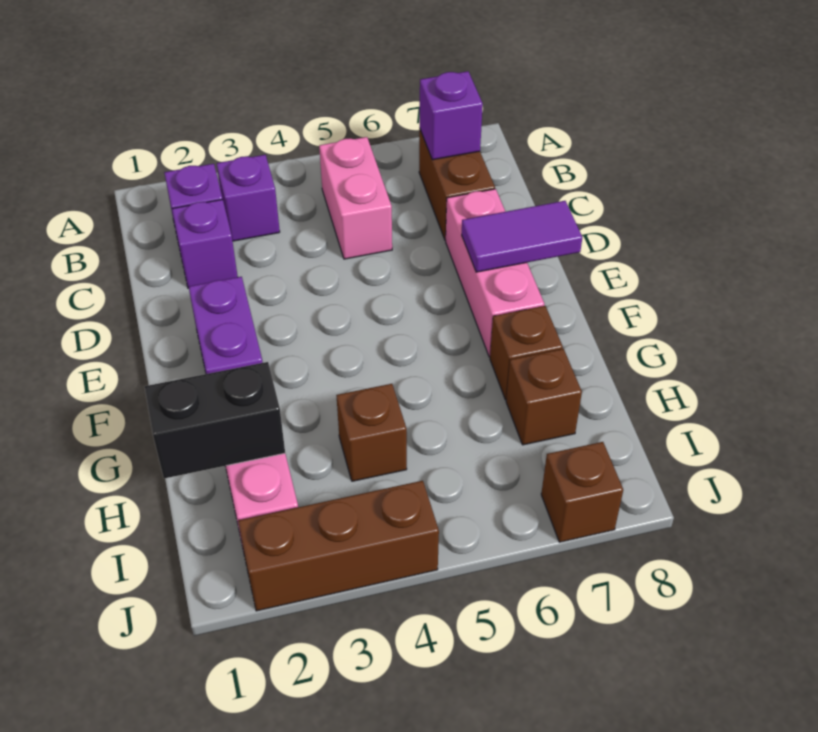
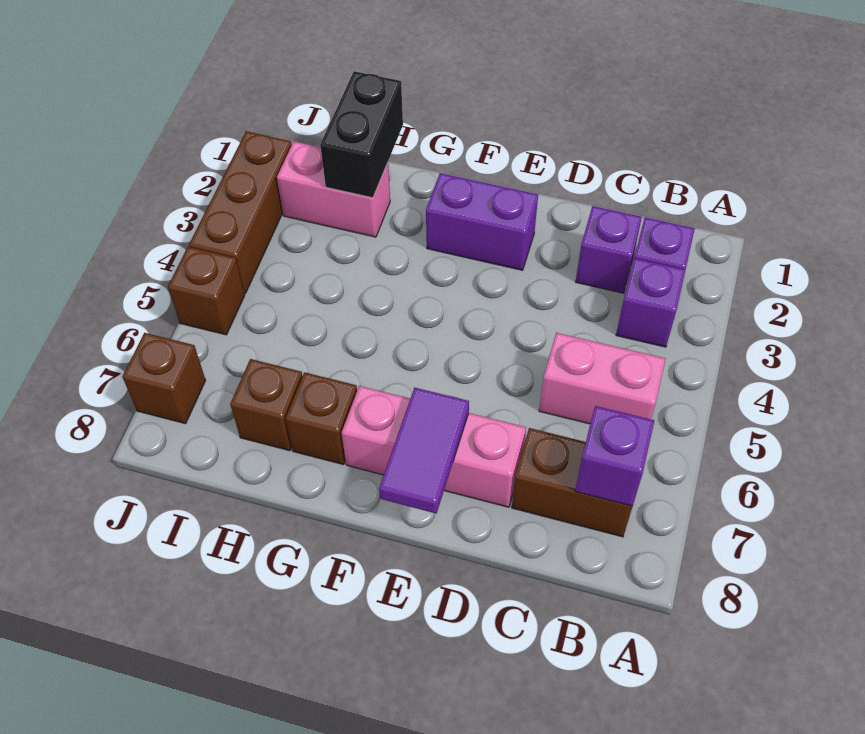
brown 1x1 brick [336,384,407,481] -> brown 1x1 brick moved to [168,247,245,335]

